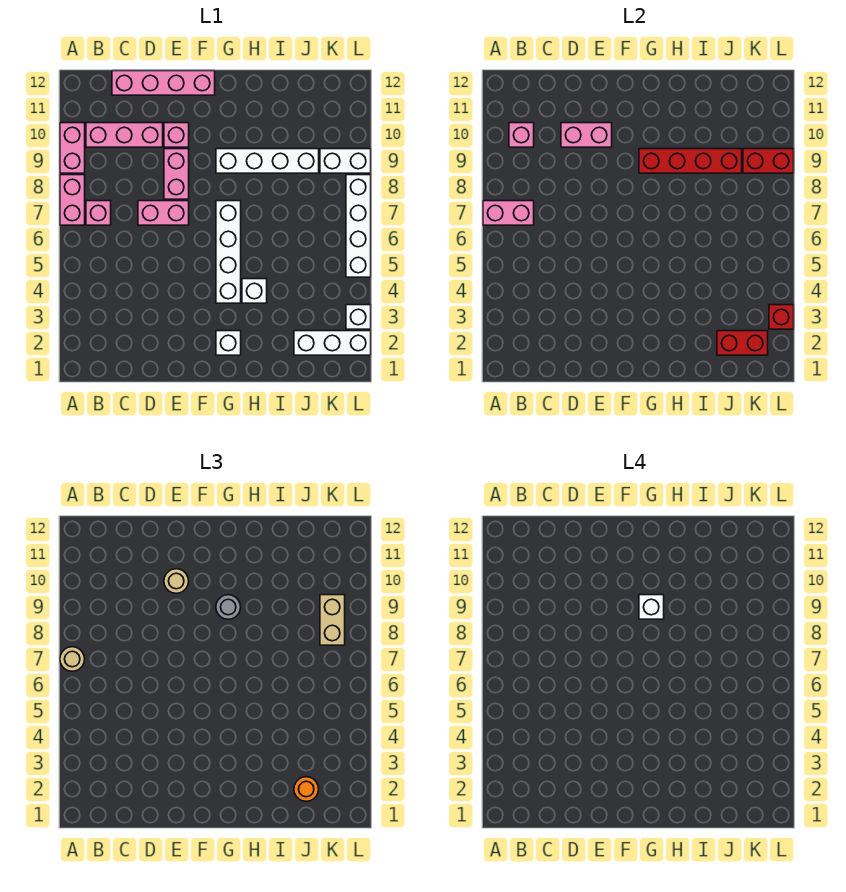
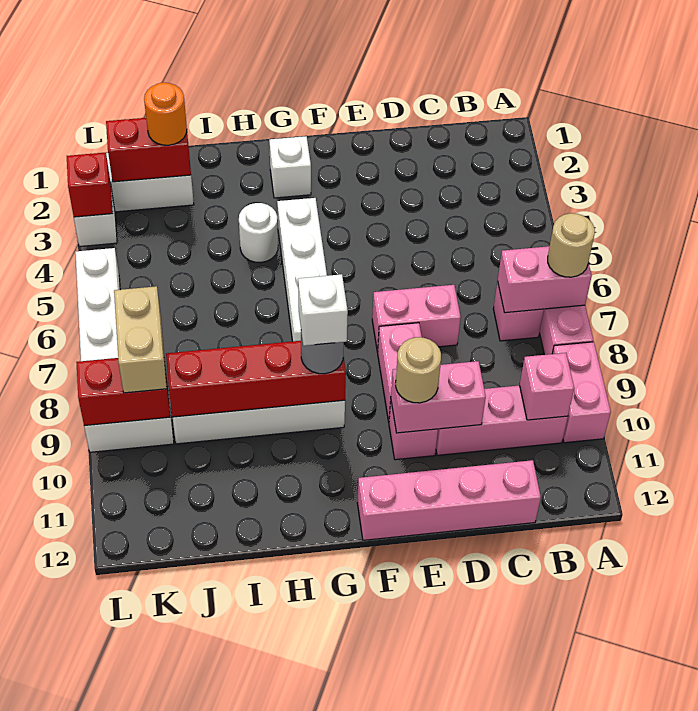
white 1x1 brick [242,279,267,303] -> white 1x1 round brick [239,203,278,262]

